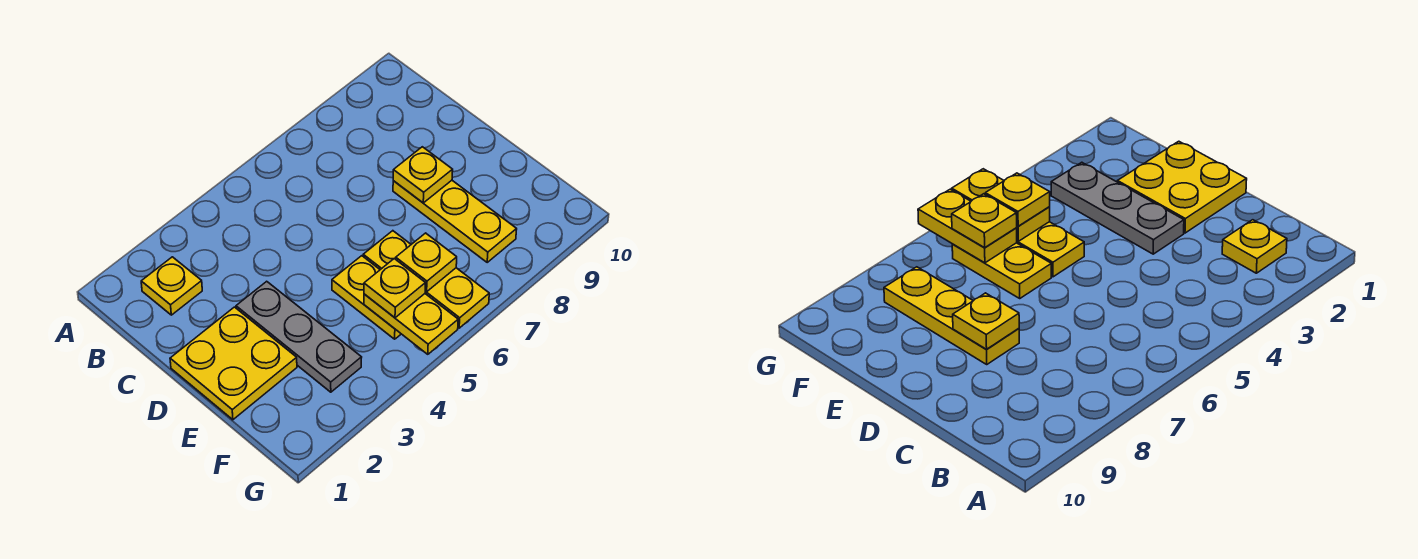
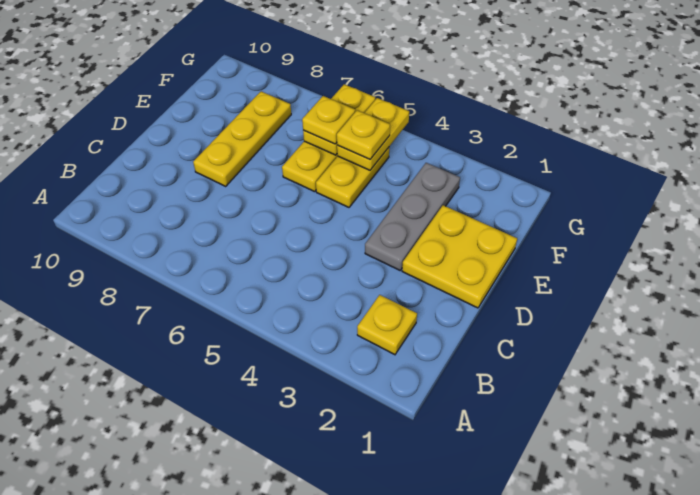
yellow 1x1 plate [393,147,453,203] -> none

